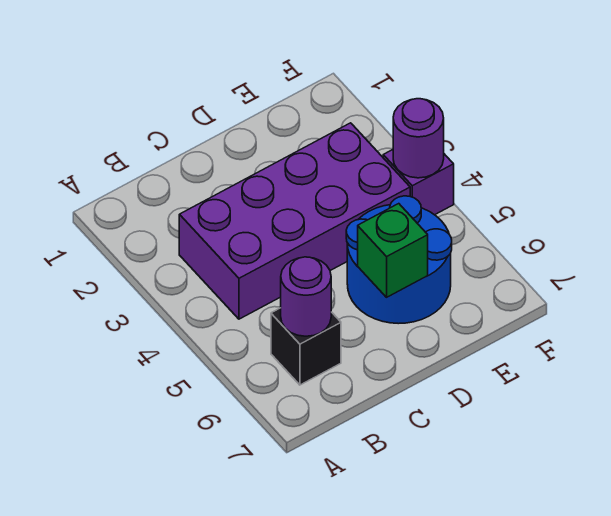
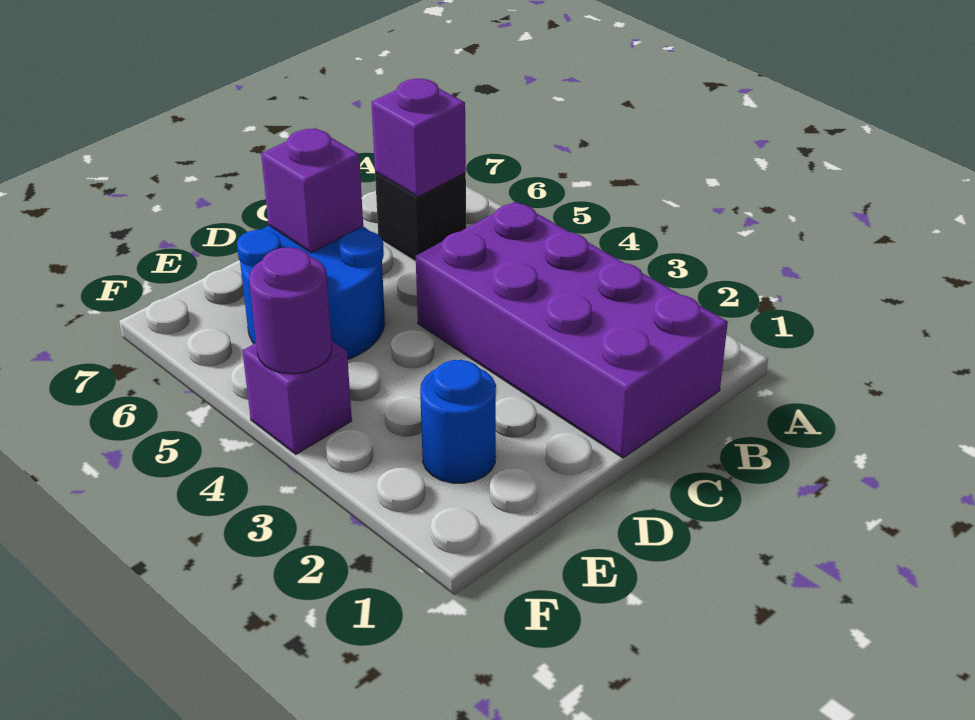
purple 2x4 brick [179,123,410,319] -> purple 2x4 brick turned to [416,202,728,458]
purple 1x1 round brick [281,257,331,336] -> purple 1x1 brick [371,79,466,197]
green 1x1 brick [358,204,428,297] -> purple 1x1 brick [261,128,363,253]
none -> blue 1x1 round brick [420,360,496,483]

